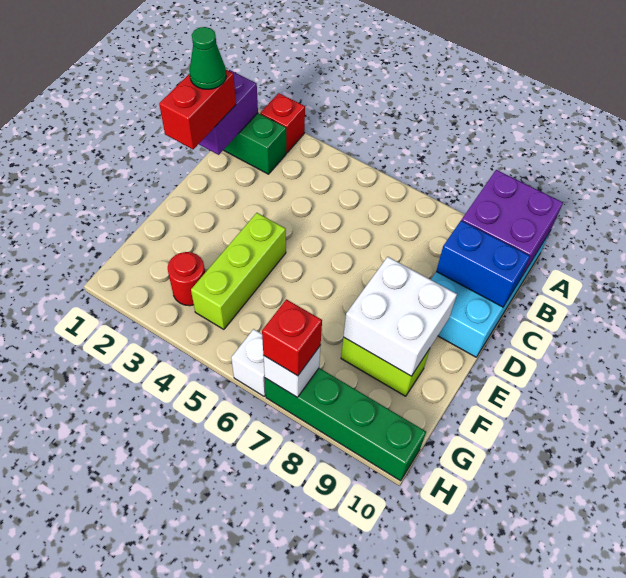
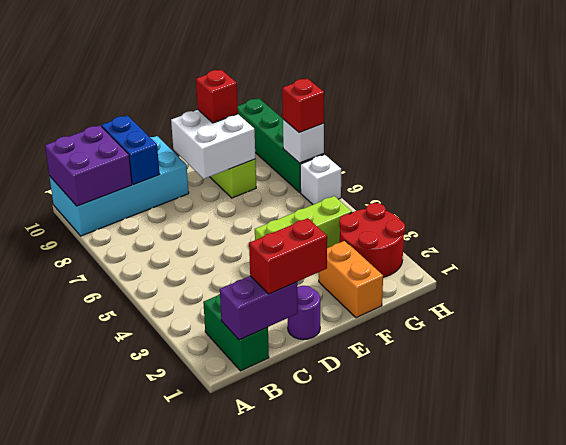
red 1x1 brick [260,93,305,153] -> red 1x1 brick moved to [196,70,238,123]
green 1x1 cone [189,27,226,89] -> none
none -> purple 1x1 round brick [288,286,320,340]
none -> orange 1x2 brick [319,241,383,318]
red 1x1 round brick [168,252,205,306] -> red 2x2 round brick [339,203,405,277]

